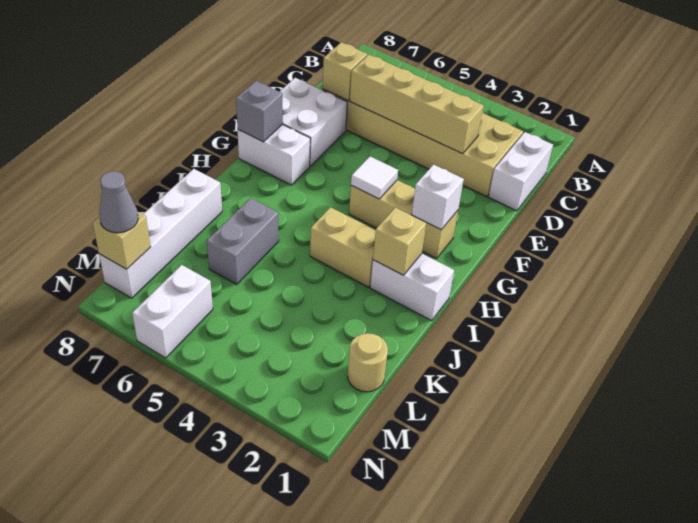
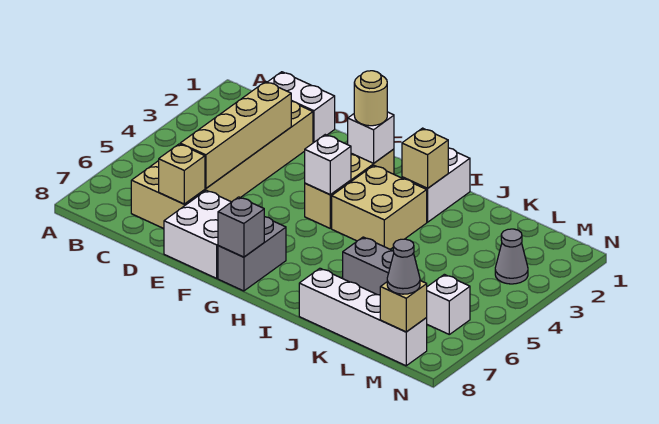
white 1x1 tile [351,157,398,199] -> white 1x1 brick [305,135,351,195]
white 1x2 brick [237,125,310,185] -> grey 1x2 brick [218,217,286,291]
tan 1x2 brick [310,207,376,287] -> tan 2x2 brick [332,165,427,249]
tan 1x1 round brick [348,333,388,392] -> tan 1x1 round brick moved to [354,71,387,126]
none -> grey 1x1 cone [495,229,528,284]
white 1x2 brick [132,265,213,358] -> white 1x1 brick [426,274,470,334]

